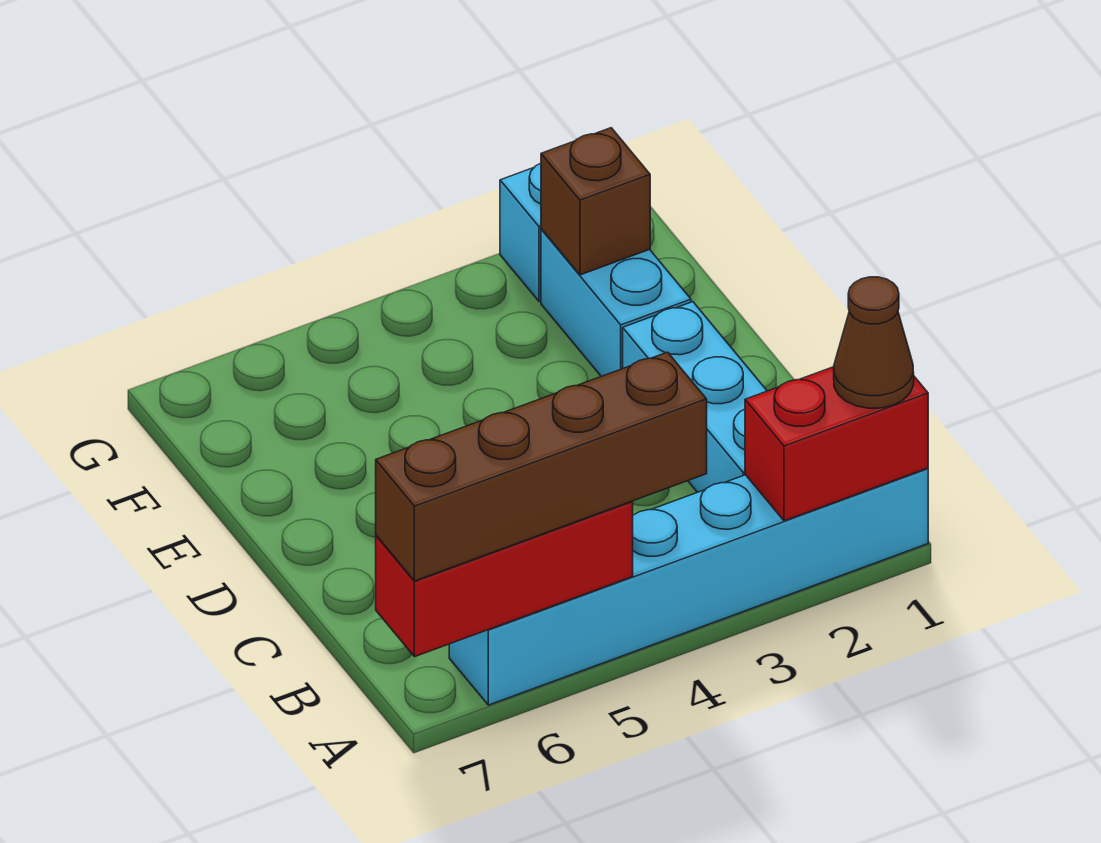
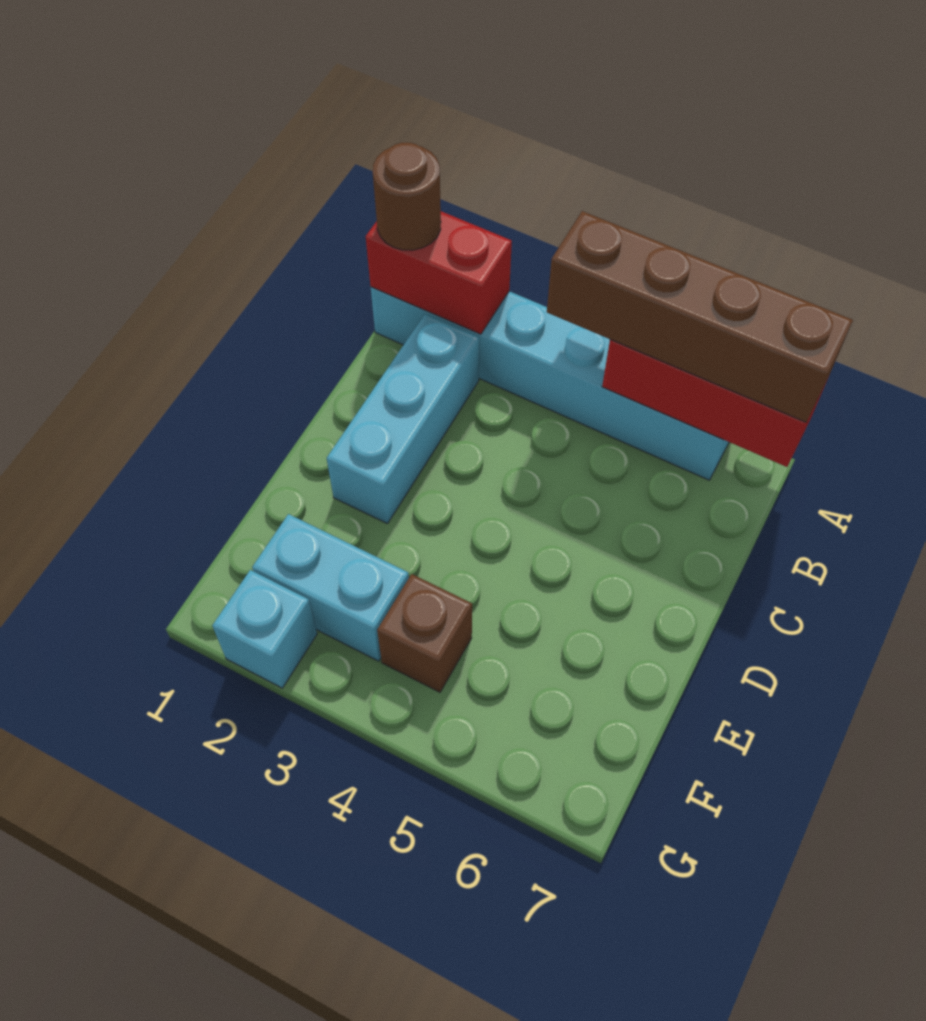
brown 1x1 cone [834,277,914,408] -> brown 1x1 round brick [373,143,441,250]
cyan 1x2 brick [541,229,691,376] -> cyan 1x2 brick turned to [252,514,409,661]
brown 1x1 brick [541,128,650,275] -> brown 1x1 brick moved to [377,574,472,692]

